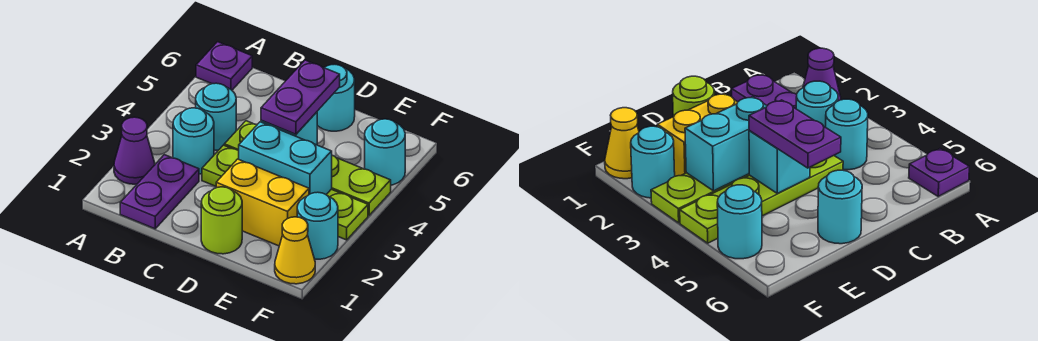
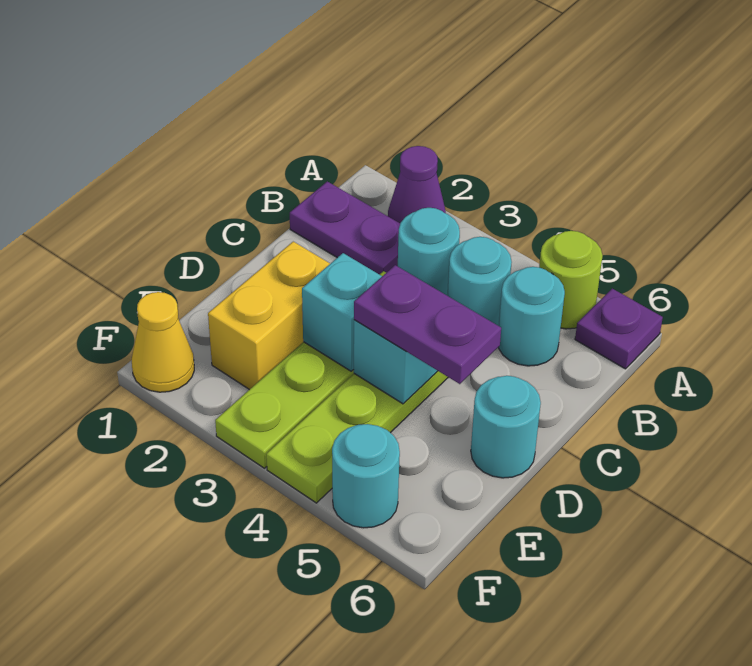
lime 1x1 round brick [201,187,242,254] -> lime 1x1 round brick moved to [539,231,603,329]
cyan 1x2 brick [239,122,332,194] -> cyan 1x1 brick [302,253,382,371]
cyan 1x1 round brick [297,192,338,259] -> cyan 1x1 round brick moved to [499,267,565,366]

